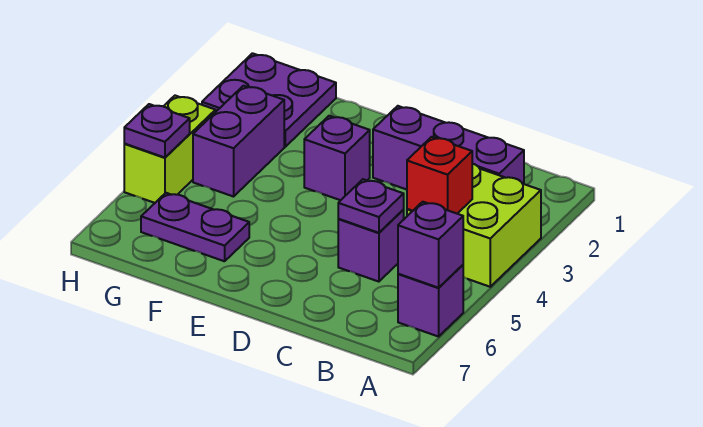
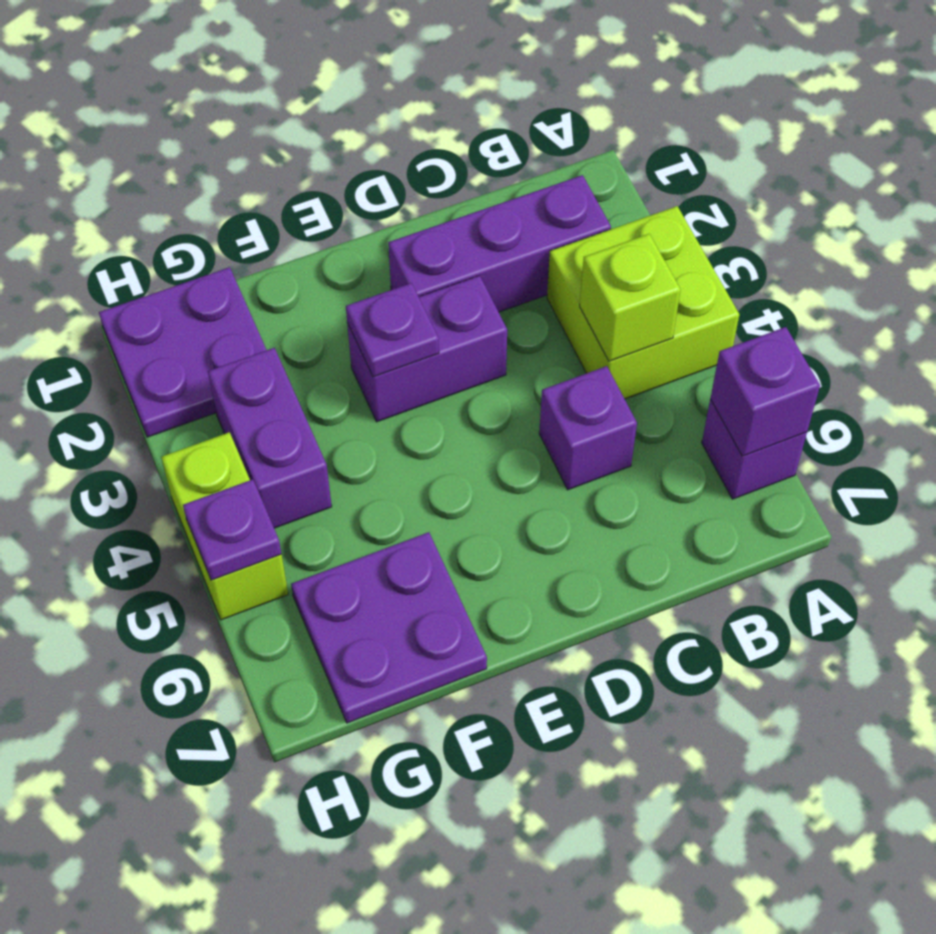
red 1x1 brick [407,137,472,214] -> lime 1x1 brick [580,234,681,361]
purple 1x1 plate [338,179,404,233] -> purple 1x1 plate moved to [346,283,439,377]
purple 1x1 brick [304,116,370,200] -> purple 1x2 brick [347,276,507,422]
purple 1x2 plate [141,193,249,261] -> purple 2x2 plate [291,532,487,723]

